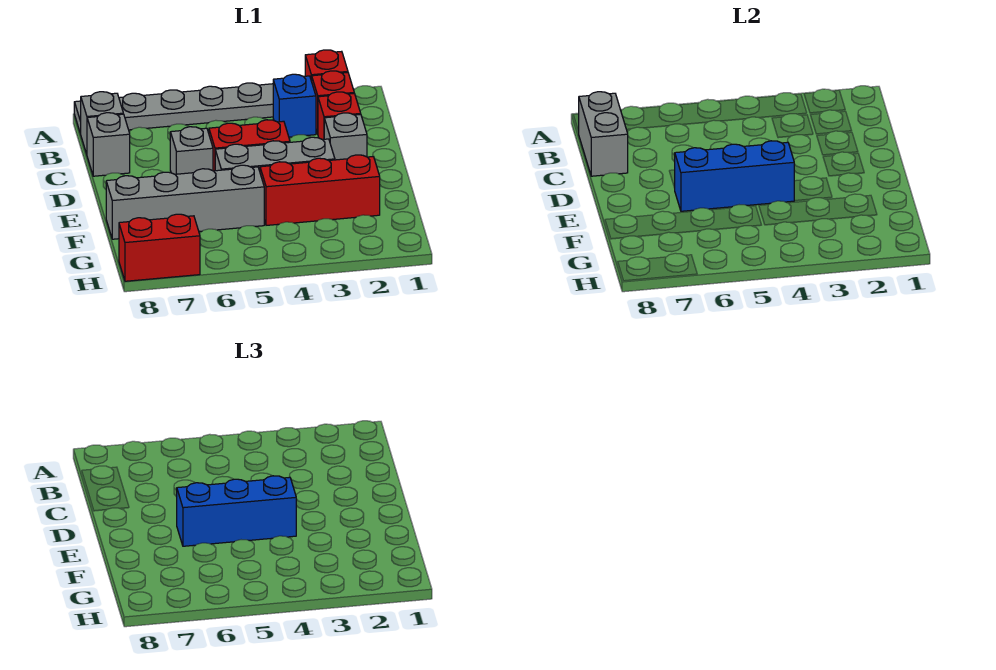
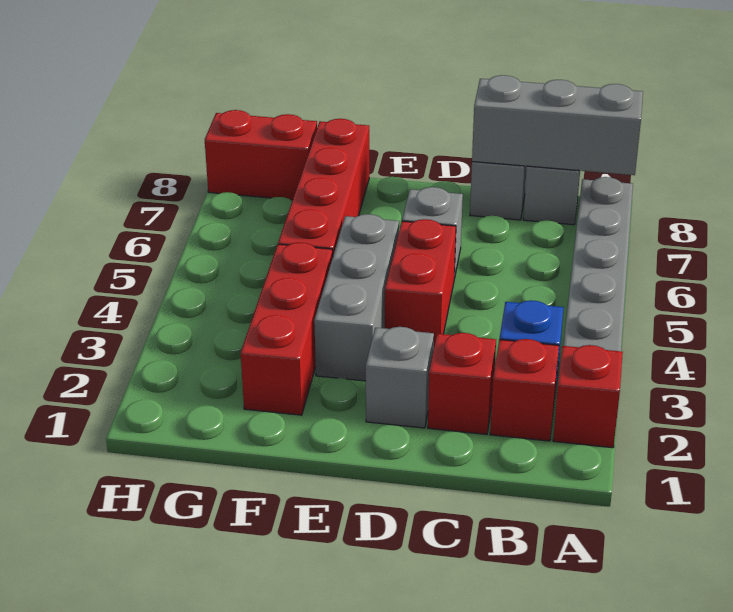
grey 1x2 brick [578,92,628,176] -> grey 1x3 brick [472,75,643,175]
blue 1x3 brick [675,141,794,211] -> none
blue 1x3 brick [177,476,296,546] -> none
grey 1x4 brick [106,165,264,239] -> red 1x4 brick [278,119,369,255]
red 1x2 brick [119,214,200,281] -> red 1x2 brick turned to [205,110,317,200]

